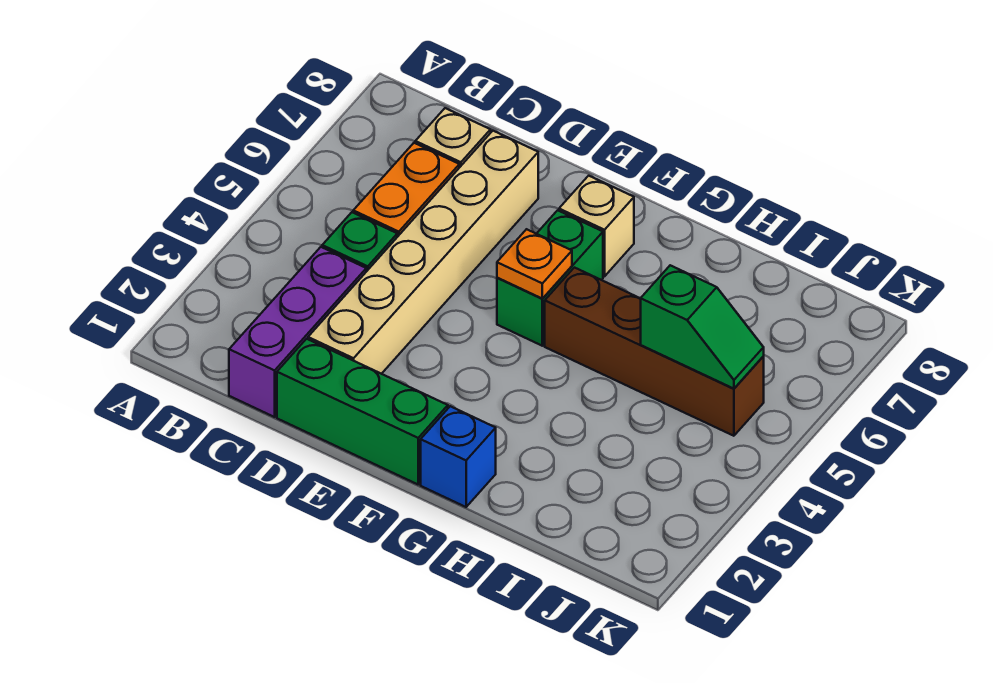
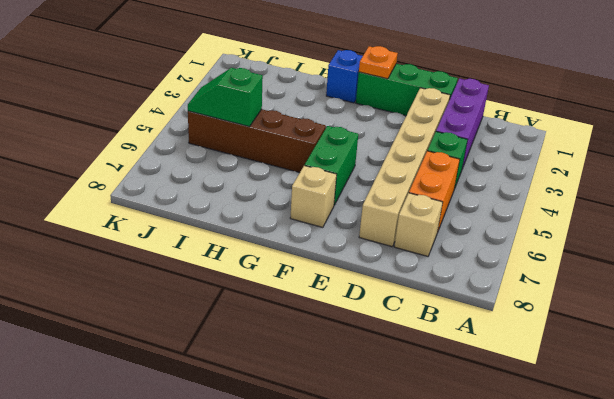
orange 1x1 plate [497,229,572,298] -> orange 1x1 plate moved to [359,46,398,79]

